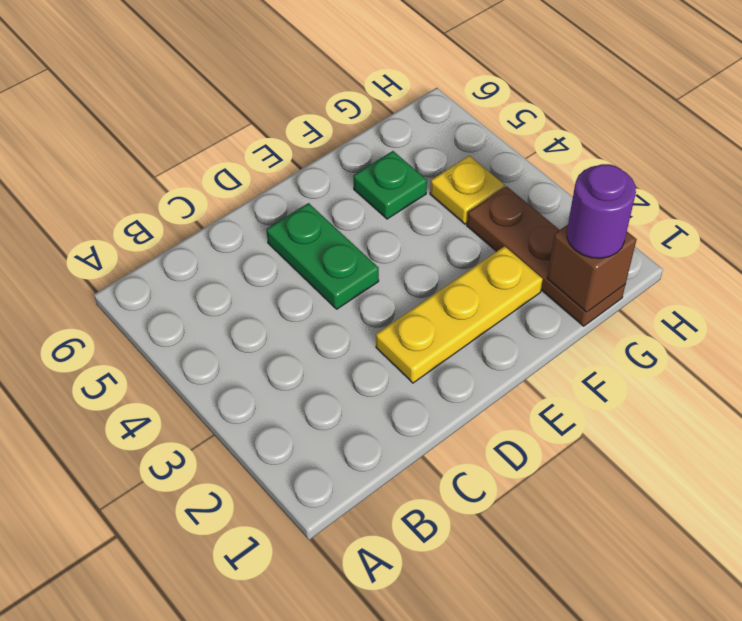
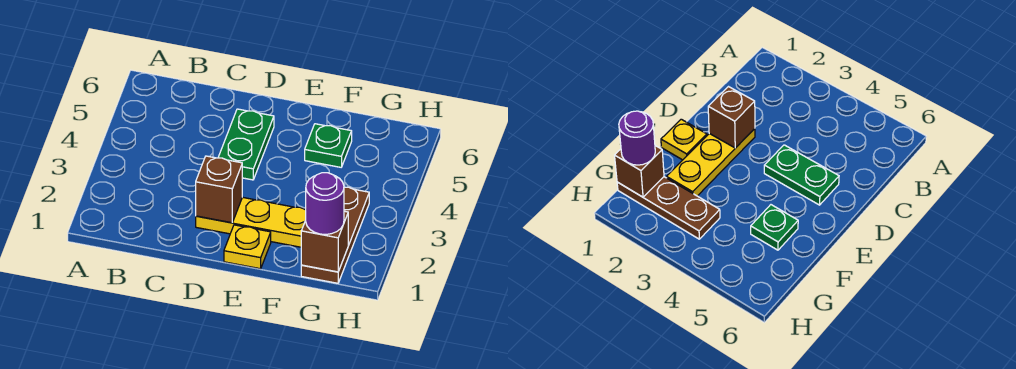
none -> brown 1x1 brick [196,156,242,223]
yellow 1x1 plate [430,156,505,224] -> yellow 1x1 plate moved to [224,225,271,269]

